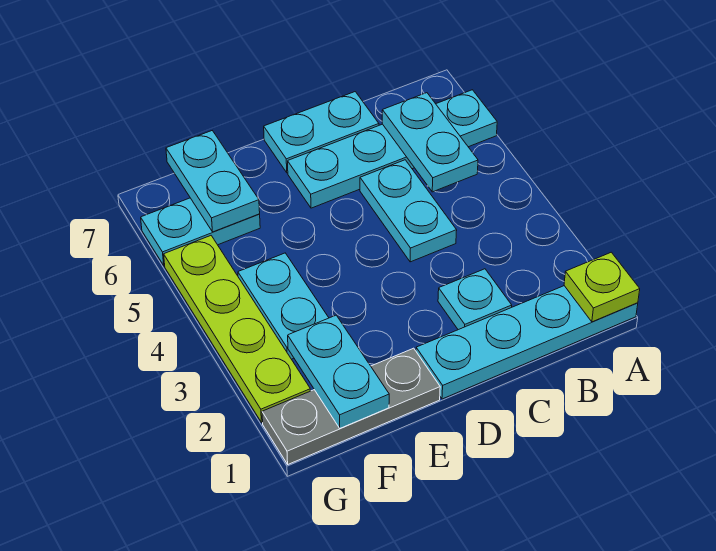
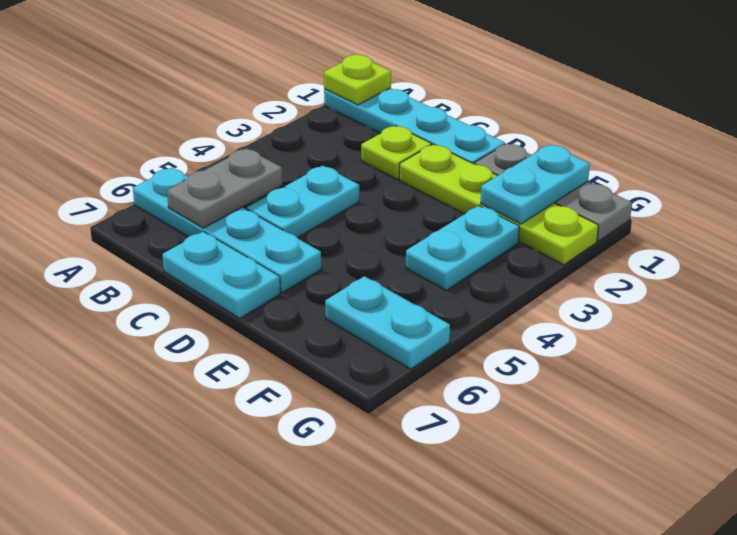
cyan 1x2 plate [382,93,478,192] -> grey 1x2 plate [167,148,283,228]
cyan 1x1 plate [438,269,512,330] -> lime 1x1 plate [361,126,432,180]
cyan 1x2 plate [166,131,260,232] -> none
lime 1x4 plate [164,236,310,423] -> lime 1x4 plate turned to [399,144,598,265]

